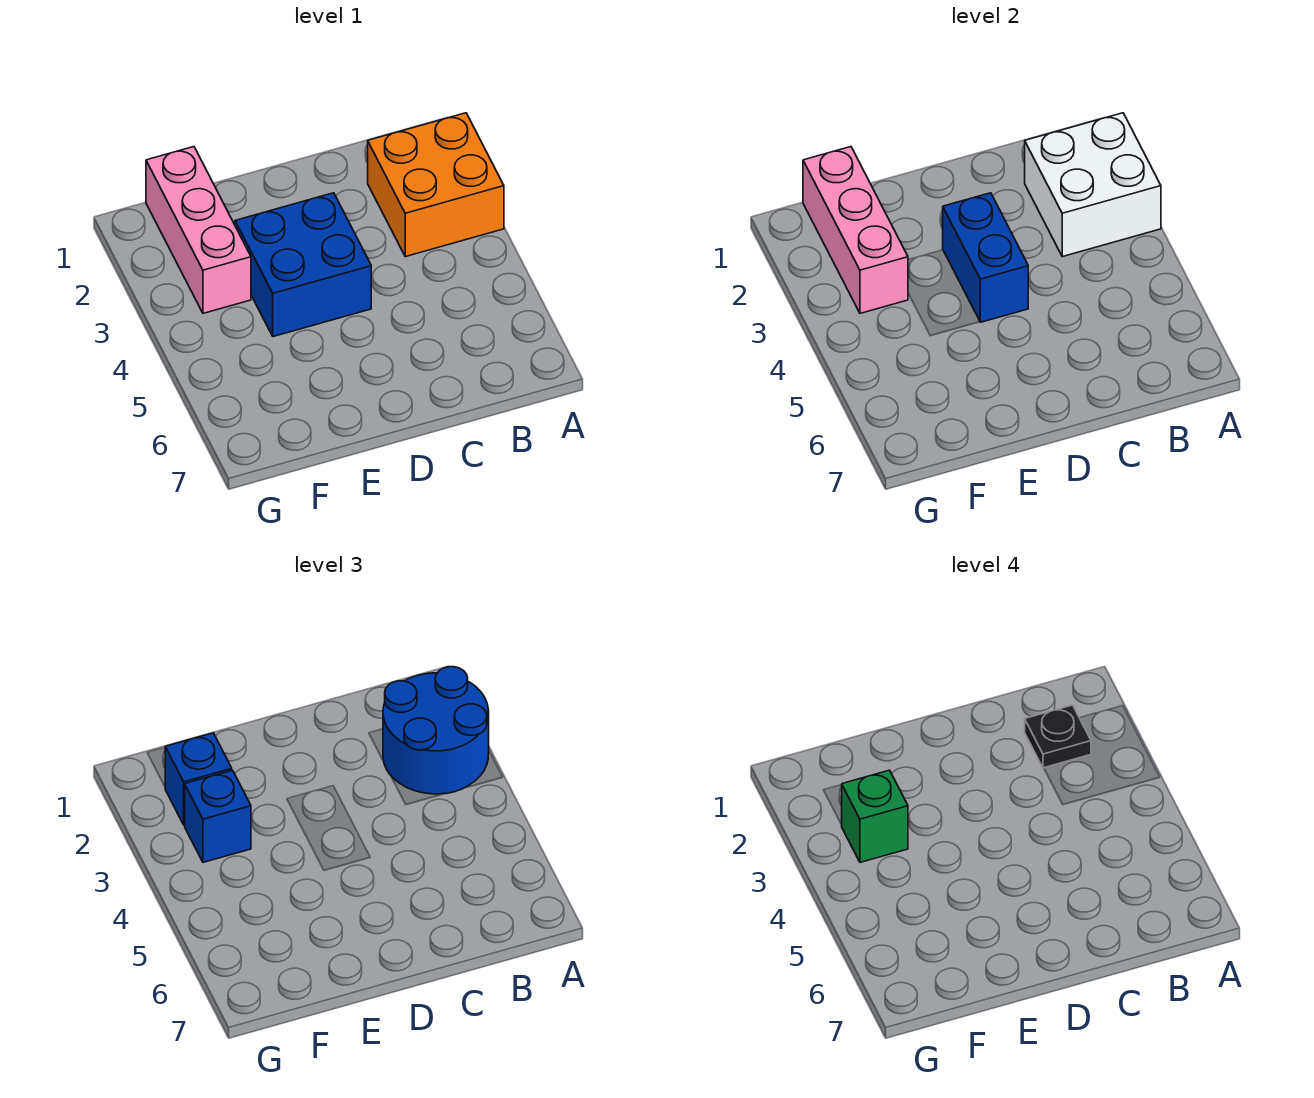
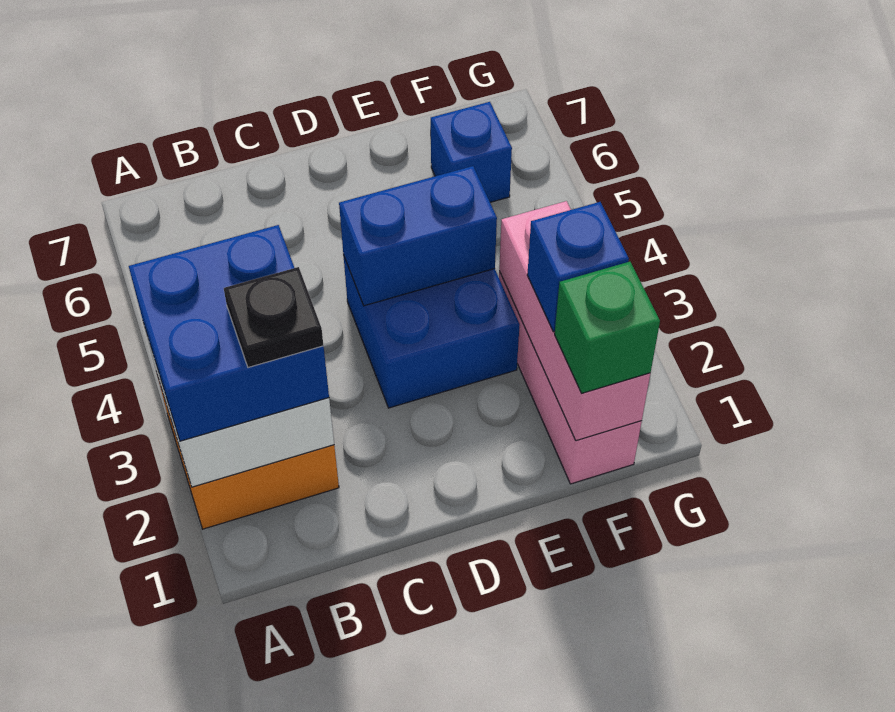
blue 2x2 round brick [383,667,489,794] -> blue 2x2 brick [129,225,329,441]
blue 1x2 brick [943,193,1028,322] -> blue 1x2 brick turned to [339,166,497,306]
blue 1x1 brick [185,770,251,862] -> blue 1x1 brick moved to [431,102,512,202]
green 1x1 brick [842,770,908,862] -> green 1x1 brick moved to [555,262,660,393]

